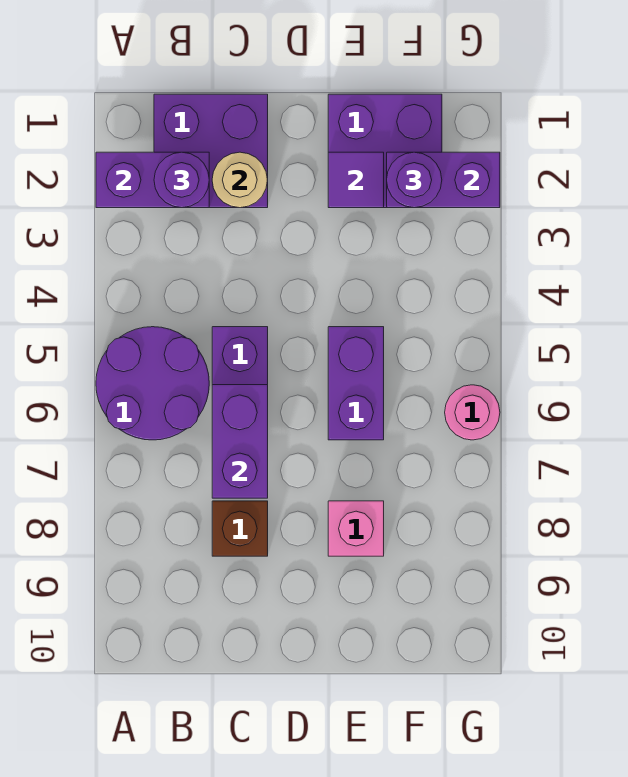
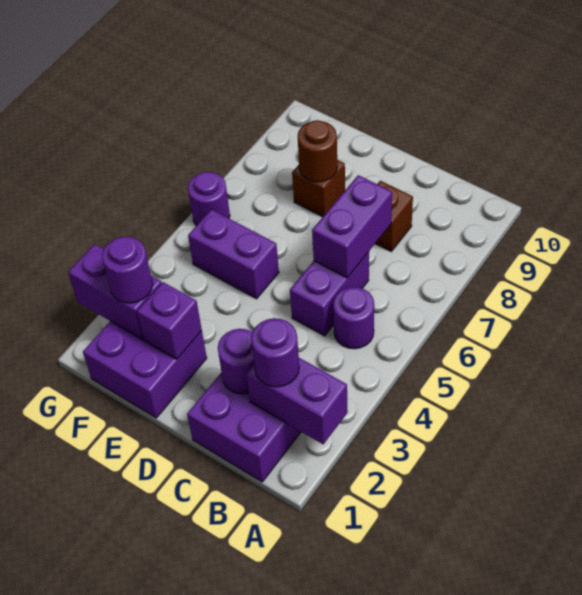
purple 2x2 round brick [96,327,209,440] -> purple 1x1 round brick [333,287,374,349]
tan 1x1 round brick [212,152,267,208] -> purple 1x1 round brick [218,329,254,394]
purple 1x1 tile [328,152,384,208] -> purple 1x1 brick [137,282,202,359]
purple 1x2 brick [328,327,384,440] -> purple 1x2 brick turned to [188,209,279,299]
pink 1x1 brick [328,501,384,556] -> brown 1x1 brick [292,160,345,217]
none -> brown 1x1 round brick [298,120,337,182]
pink 1x1 round brick [445,385,500,440] -> purple 1x1 round brick [188,172,230,226]

